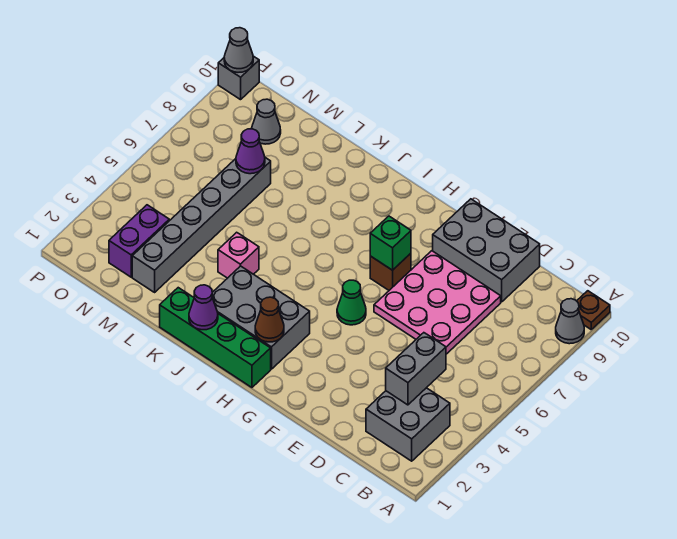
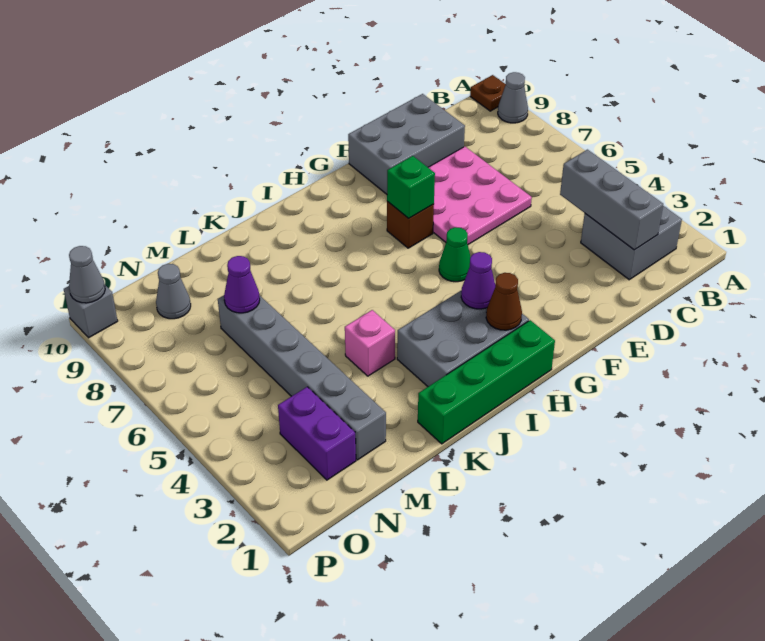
grey 1x2 brick [386,333,446,405] -> grey 1x3 brick [560,150,663,250]
purple 1x1 cone [189,285,218,330] -> purple 1x1 cone moved to [461,252,495,309]

